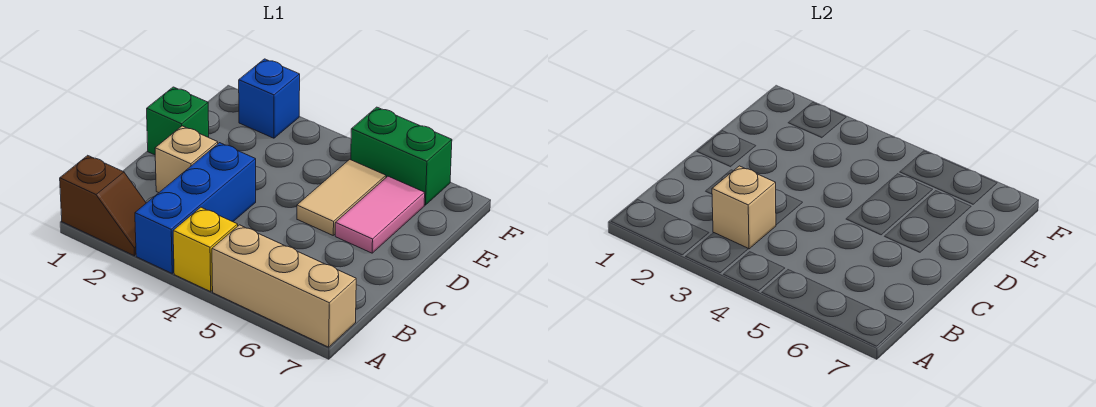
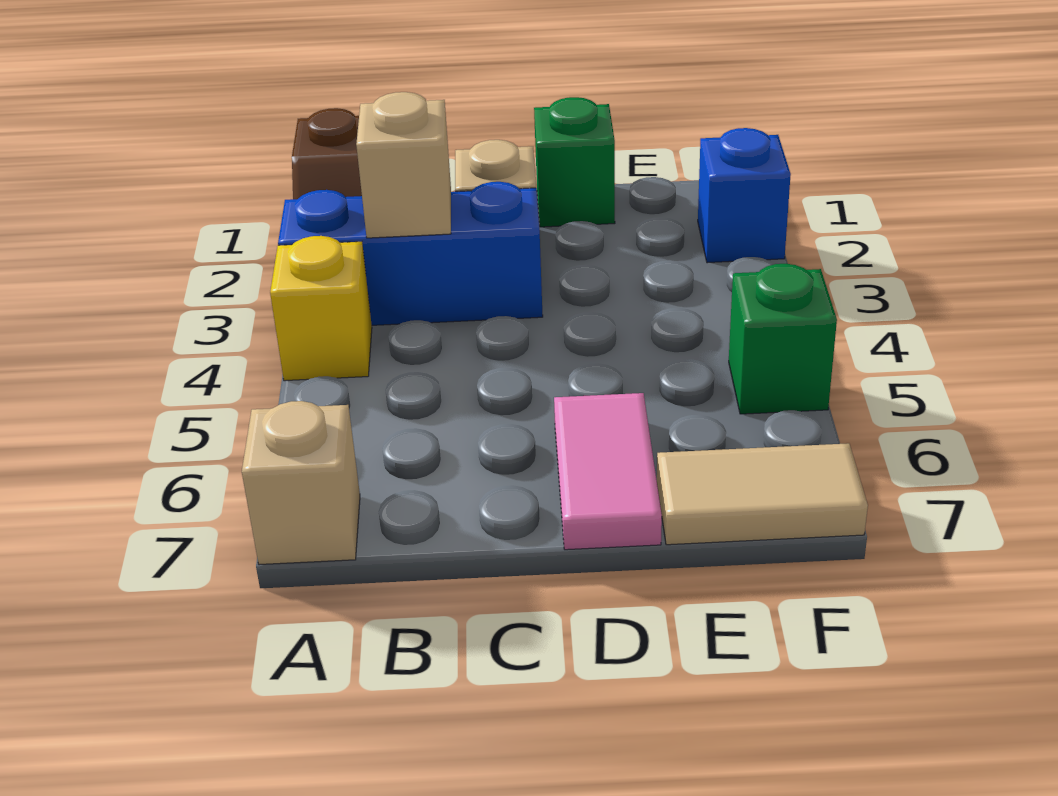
tan 1x3 brick [212,225,356,347] -> tan 1x1 brick [242,401,360,565]
tan 1x2 tile [297,159,386,235] -> tan 1x2 tile moved to [657,443,868,545]
pink 1x2 tile [335,176,425,253] -> pink 1x2 tile turned to [554,393,662,550]
green 1x2 brick [351,107,452,205] -> green 1x1 brick [729,264,837,414]

